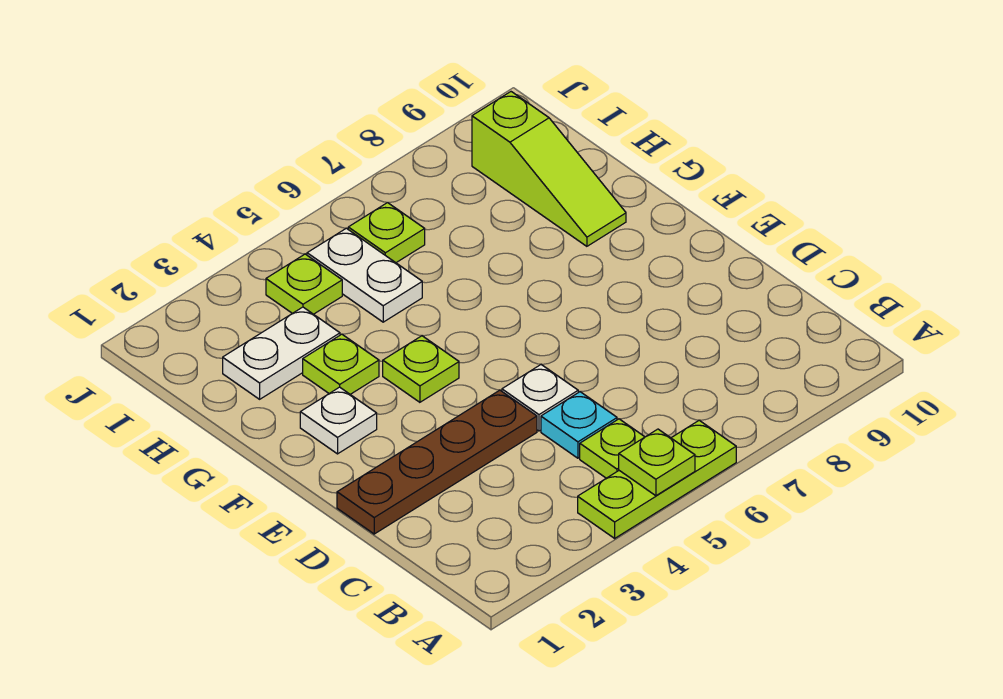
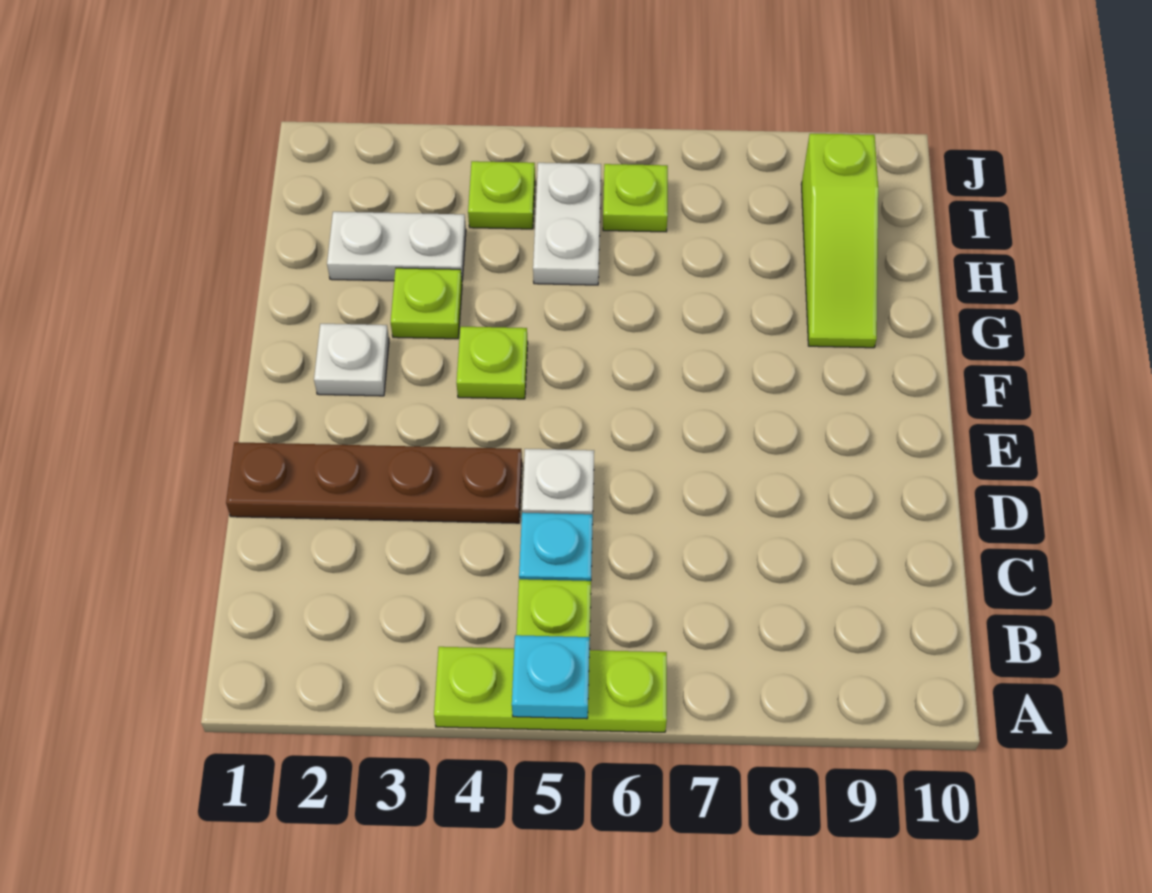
lime 1x1 plate [619,429,695,496] -> cyan 1x1 plate [512,635,590,719]

